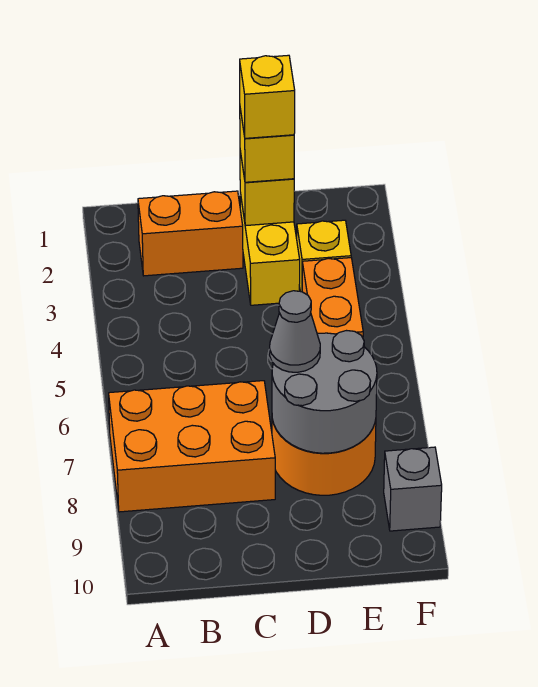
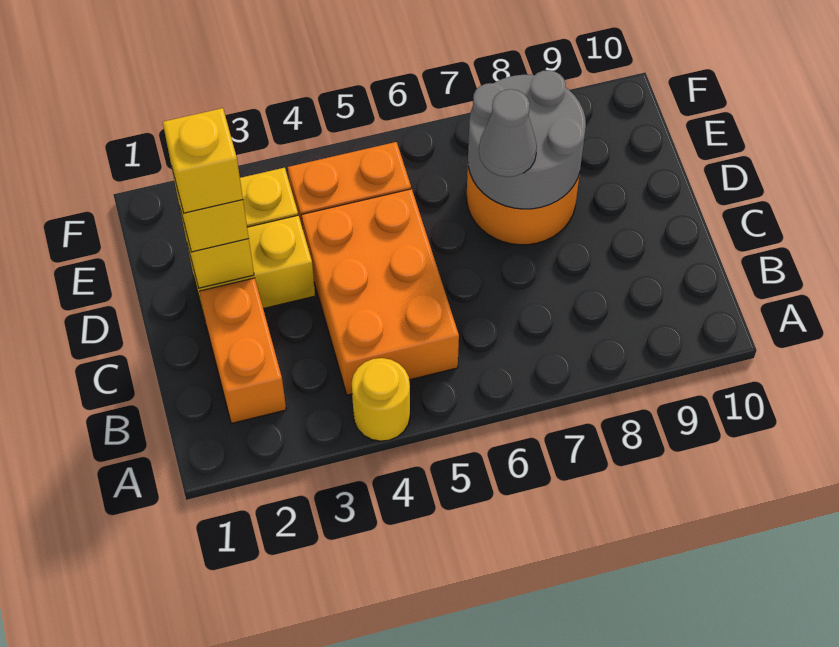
none -> yellow 1x1 round brick [352,358,410,441]
orange 2x3 brick [109,381,275,512] -> orange 2x3 brick moved to [302,189,459,395]
grey 1x1 brick [384,447,442,531] -> none

